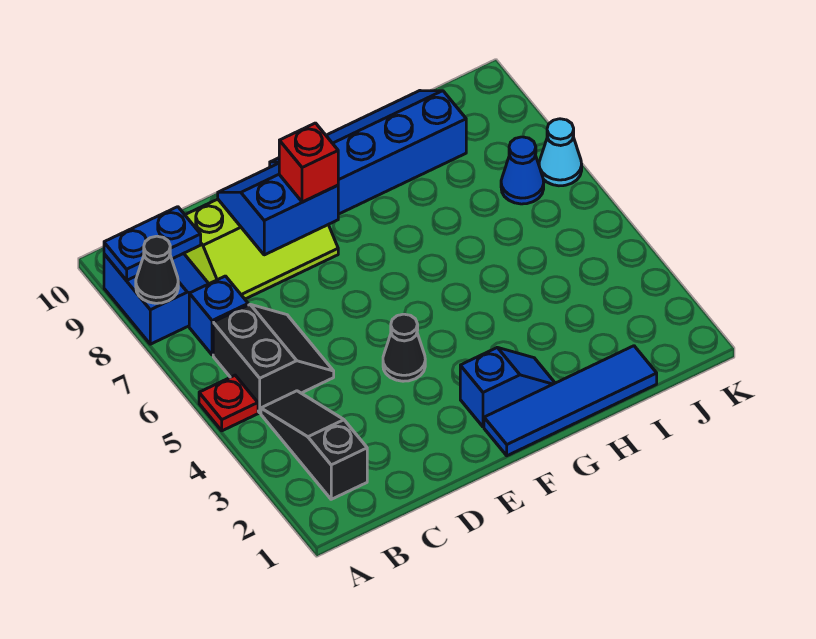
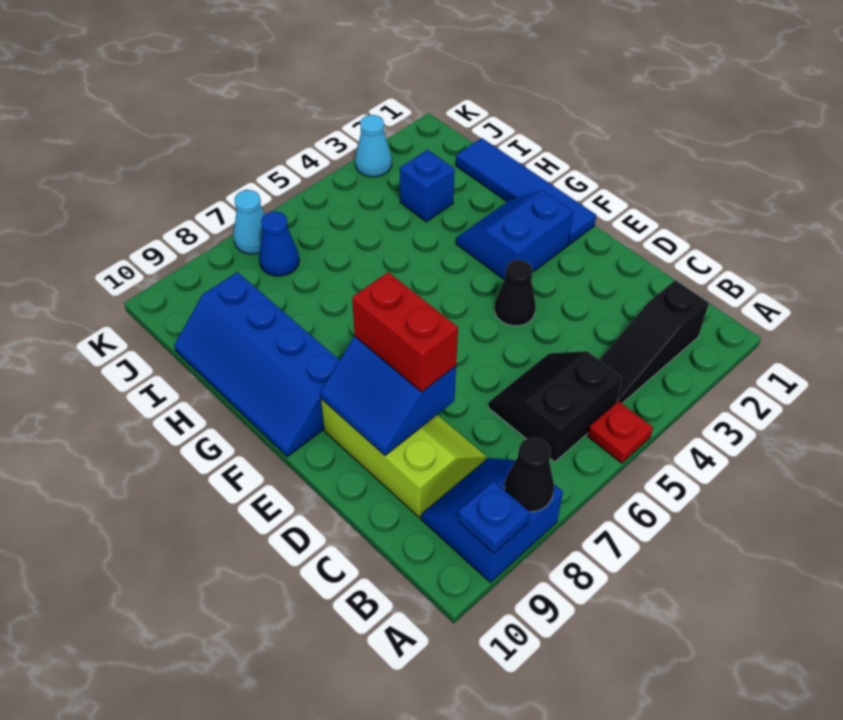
blue 1x2 plate [104,207,201,281] -> blue 1x1 plate [458,481,530,553]
blue 1x1 brick [189,276,248,355] -> blue 1x1 brick moved to [400,150,455,222]
red 1x1 brick [279,123,338,202] -> red 1x2 brick [352,272,458,392]
blue 1x2 slope [460,348,555,427] -> blue 2x2 slope [456,191,573,279]
none -> cyan 1x1 cone [355,115,392,177]

